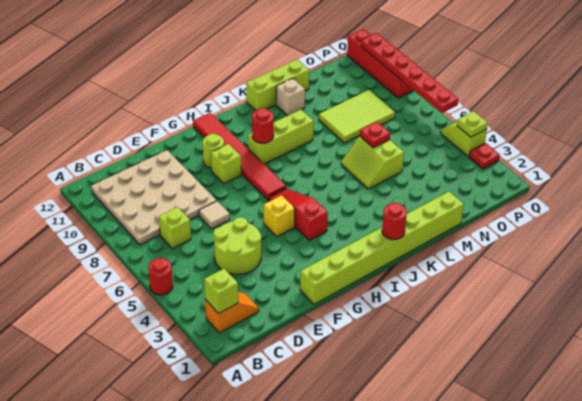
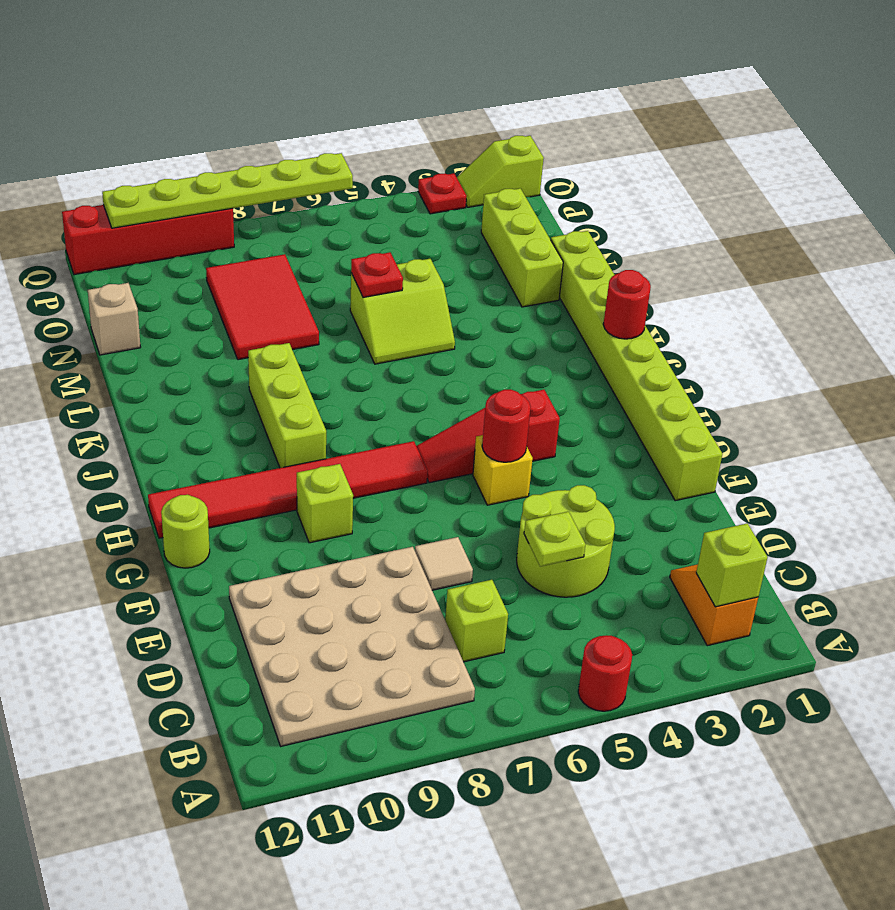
lime 1x1 round brick [203,134,224,168] -> lime 1x1 round brick moved to [161,495,210,568]
red 1x1 round brick [252,108,274,143] -> red 1x1 round brick moved to [482,390,531,462]
lime 1x3 brick [246,59,309,111] -> lime 1x3 brick moved to [481,188,563,307]
tan 1x1 brick [276,78,305,116] -> tan 1x1 brick moved to [88,283,141,355]
lime 2x3 tile [319,90,395,143] -> red 2x3 tile [206,254,319,360]
lime 1x2 slope [440,122,487,157] -> lime 1x2 slope moved to [457,136,544,207]
lime 1x1 plate [457,111,488,137] -> lime 1x1 plate moved to [524,512,586,567]
red 1x6 plate [361,33,458,113] -> lime 1x6 plate [102,153,353,228]

